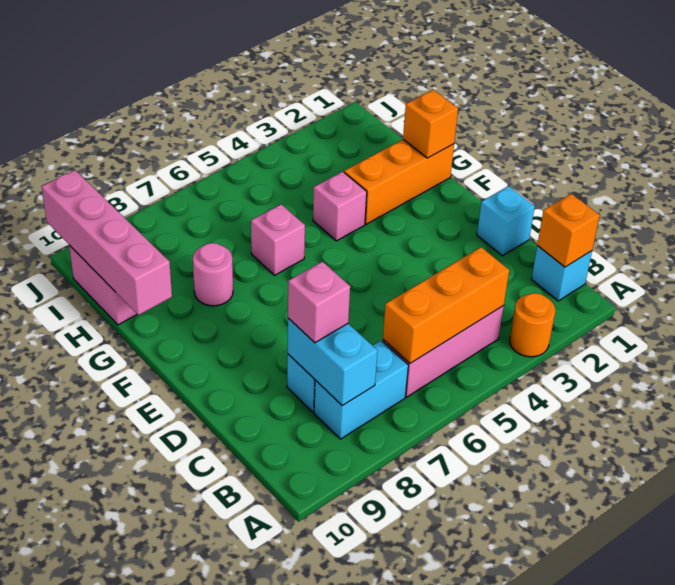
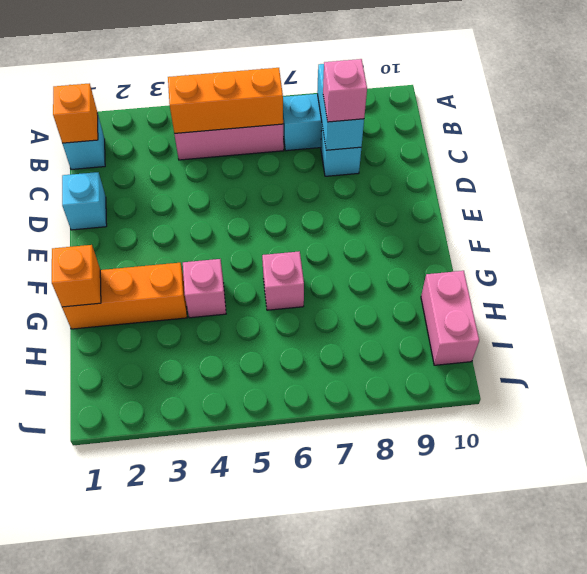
orange 1x1 round brick [510,293,555,357] -> none
pink 1x1 round brick [193,243,233,306] -> none
pink 1x4 brick [42,170,172,315] -> none

